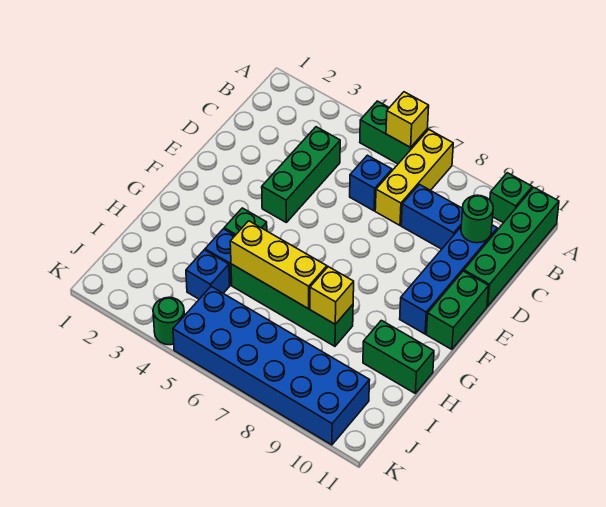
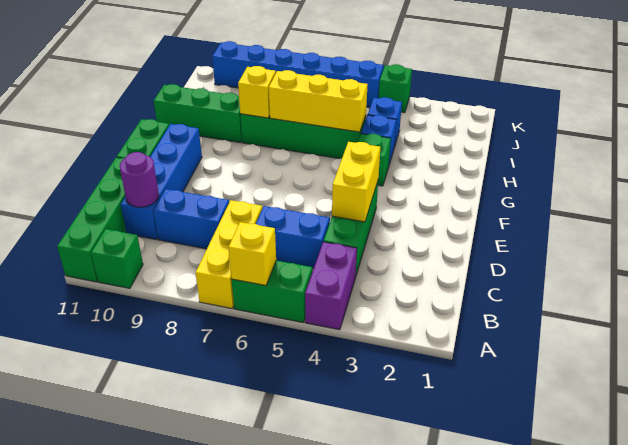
none -> purple 1x2 brick [305,242,357,330]
blue 1x1 brick [350,155,392,211] -> blue 1x2 brick [256,206,330,269]
green 1x1 round brick [461,195,493,243] -> purple 1x1 round brick [120,152,159,207]
none -> yellow 1x2 brick [332,142,380,222]
green 1x2 brick [363,320,434,393] -> green 1x3 brick [154,84,242,143]
blue 2x6 brick [173,287,370,445] -> blue 1x6 brick [212,41,384,107]
green 1x1 round brick [153,297,184,345] -> green 1x1 brick [379,64,412,113]

